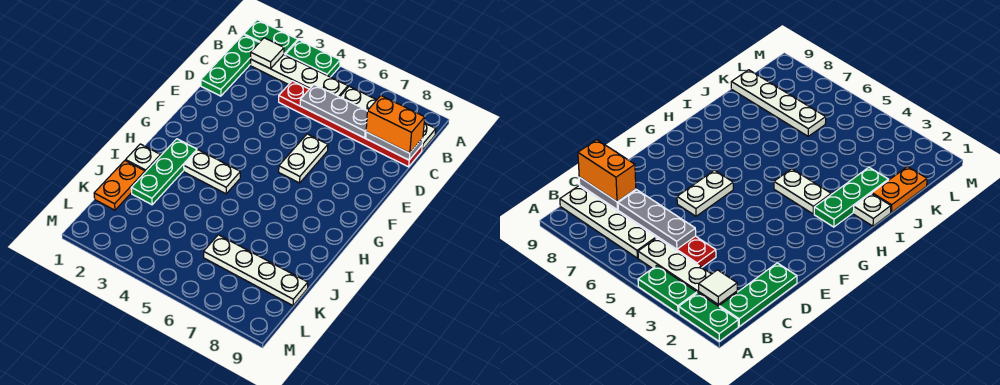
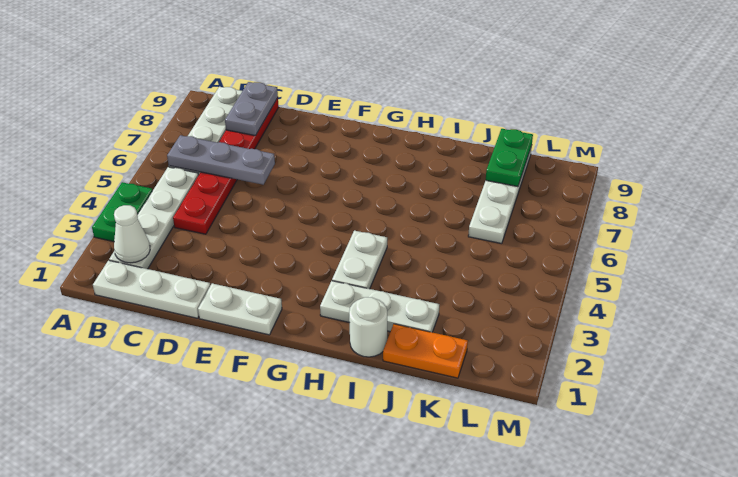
green 1x2 plate [244,20,298,55] -> green 1x2 plate moved to [486,129,533,187]
green 1x3 plate [201,35,260,96] -> white 1x3 plate [93,260,210,318]
white 1x1 tile [251,38,284,69] -> white 1x1 cone [114,205,150,263]
grey 1x3 plate [300,85,367,138] -> grey 1x3 plate turned to [167,135,275,185]
orange 1x2 brick [366,96,425,153] -> none
white 1x2 plate [279,134,328,183] -> white 1x2 plate moved to [198,283,282,335]
green 1x3 plate [131,139,197,205] -> white 1x3 plate [320,281,439,332]
white 1x1 plate [126,144,161,172] -> white 1x1 round brick [349,297,387,357]

